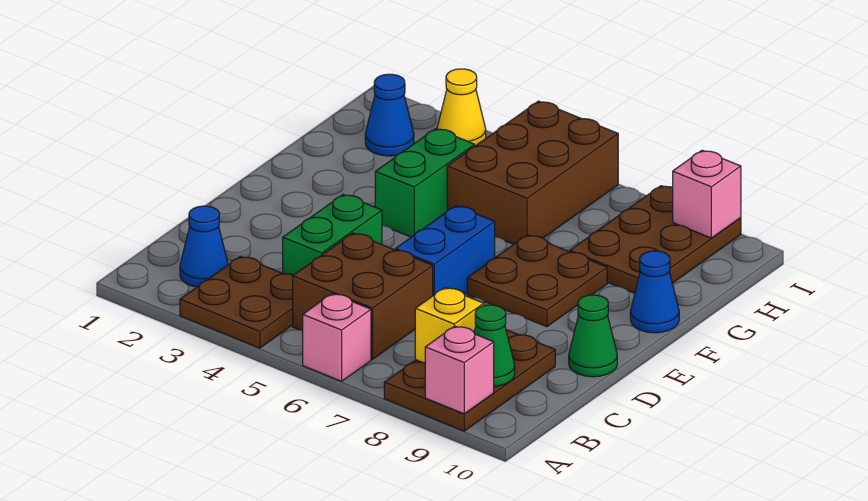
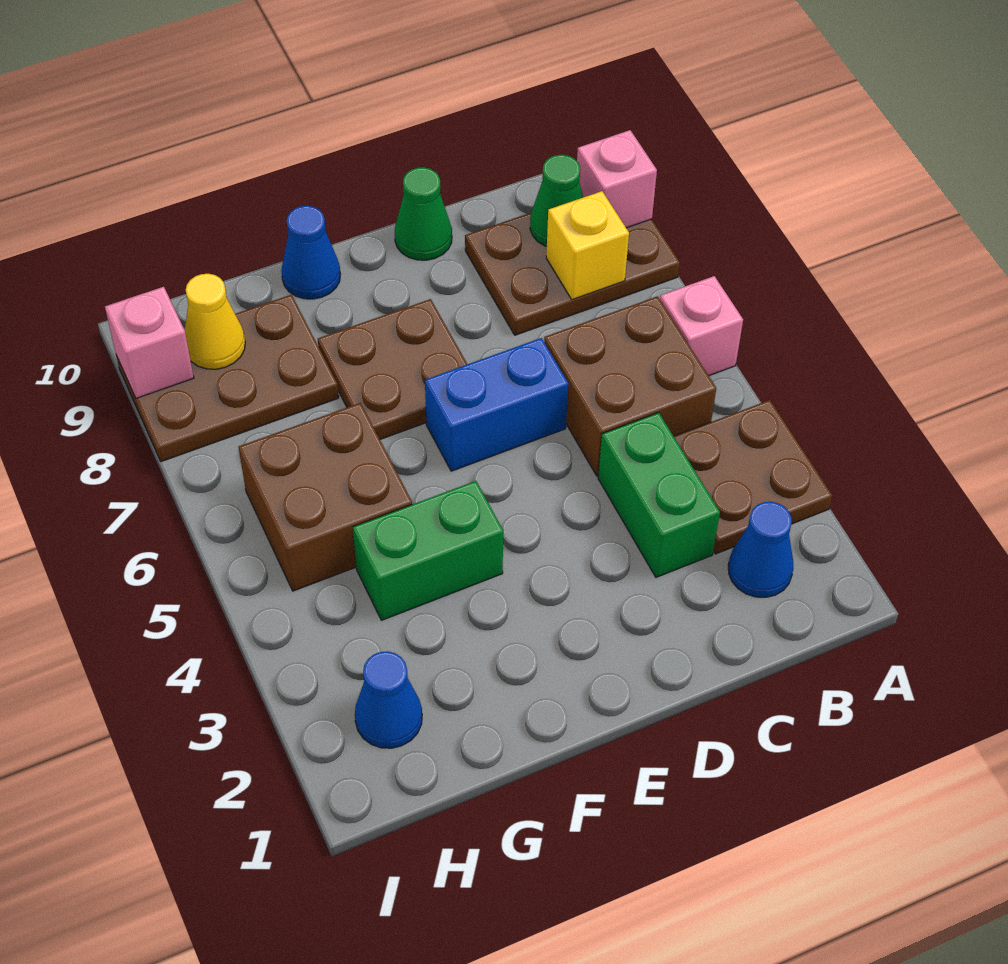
green 1x2 brick [283,195,382,275] -> green 1x2 brick turned to [598,413,720,577]
brown 2x3 brick [447,101,618,244] -> brown 2x2 brick [239,403,412,591]
yellow 1x1 cone [437,69,486,146] -> yellow 1x1 cone moved to [185,274,245,369]

